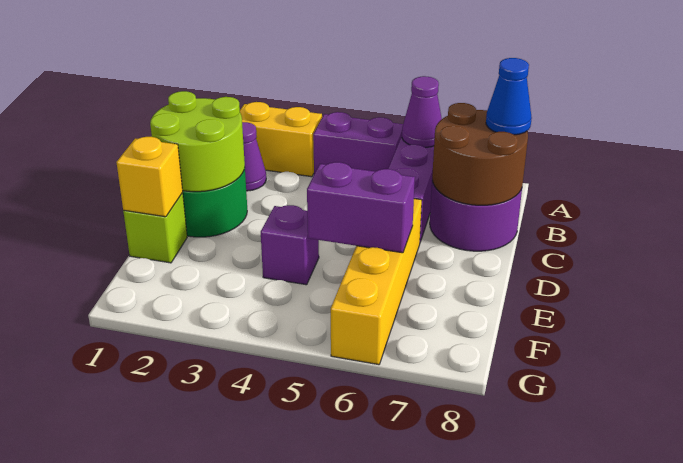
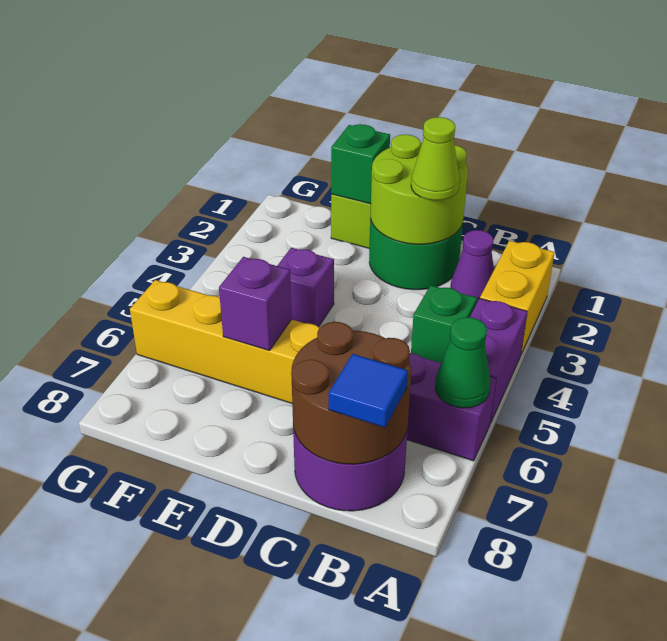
purple 1x1 cone [402,76,442,148] -> green 1x1 cone [435,317,491,408]
none -> green 1x1 brick [411,285,477,363]
blue 1x1 cone [486,58,532,135] -> blue 1x1 tile [329,354,408,428]
none -> lime 1x1 cone [411,117,460,200]
yellow 1x1 brick [116,137,183,217] -> green 1x1 brick [331,124,390,204]
purple 1x2 brick [307,162,415,253] -> purple 1x1 brick [219,257,292,351]

